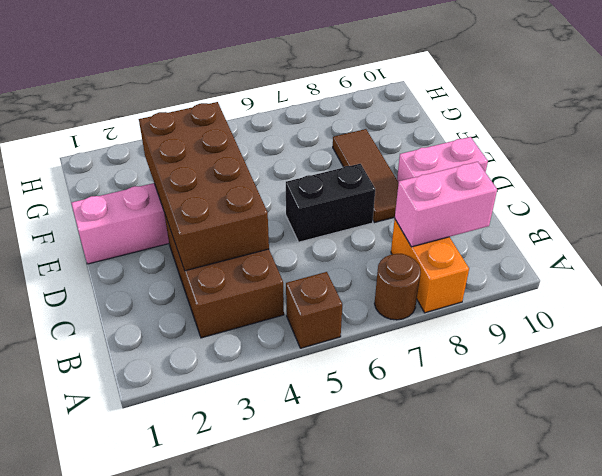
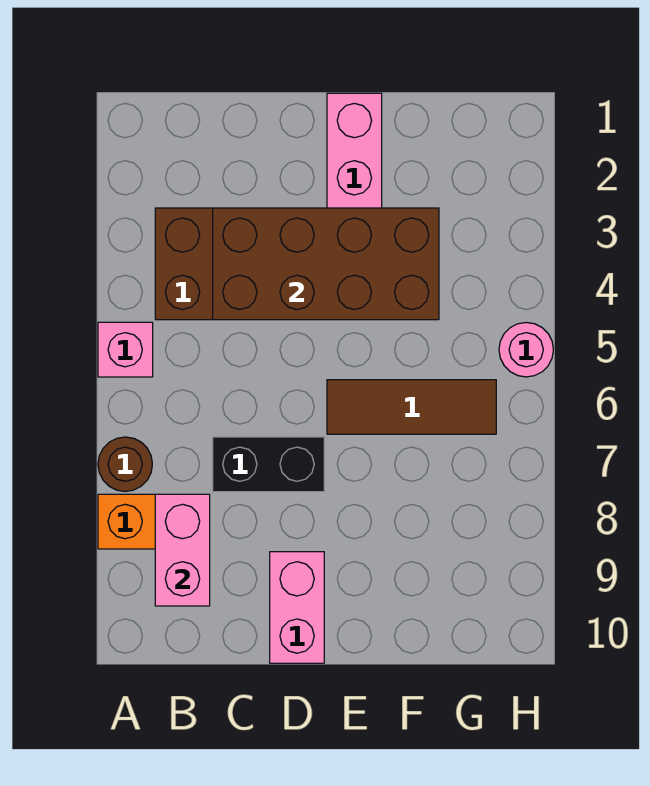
brown 1x1 brick [286,272,342,348] -> pink 1x1 brick [98,322,153,377]
black 1x2 brick [286,164,375,242] -> black 1x2 brick turned to [213,437,324,492]
brown 1x3 tile [333,129,399,223] -> brown 1x3 tile moved to [327,380,496,434]
none -> pink 1x1 round brick [499,322,553,377]

